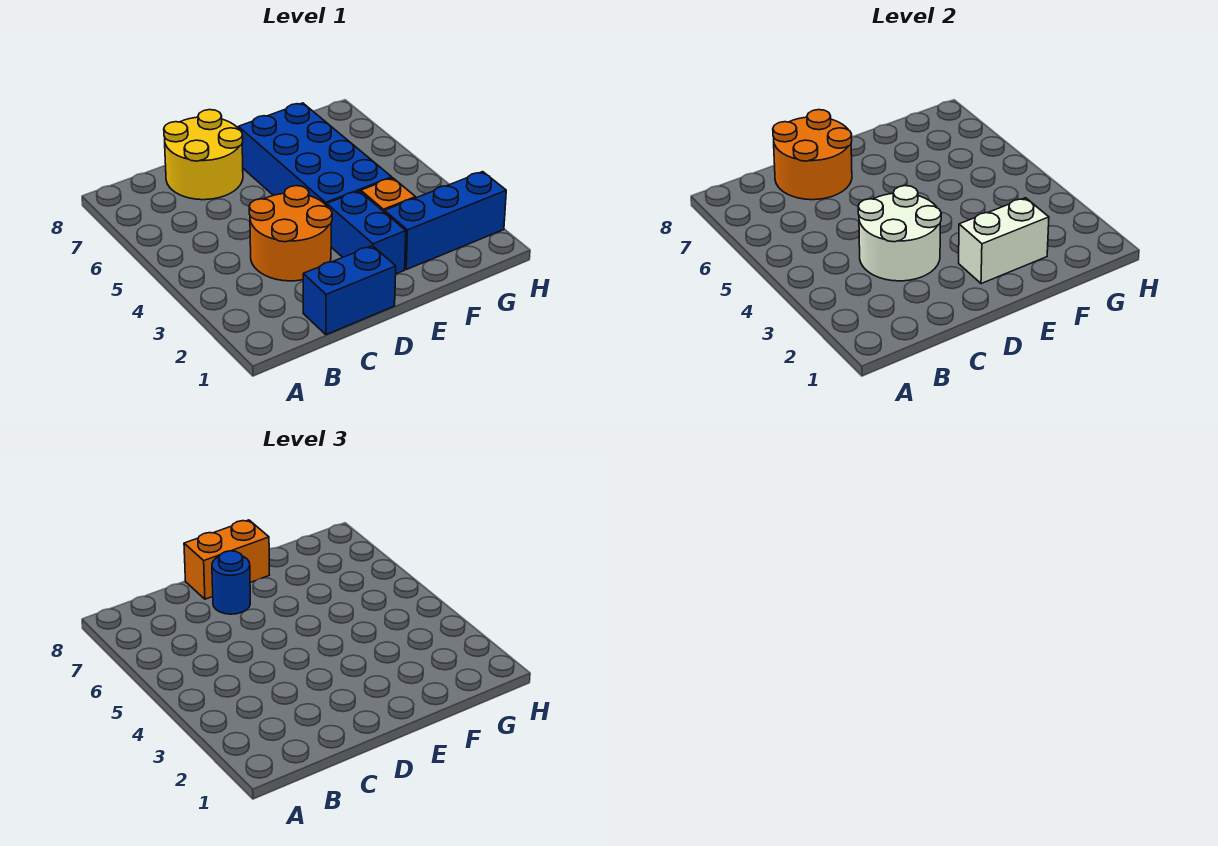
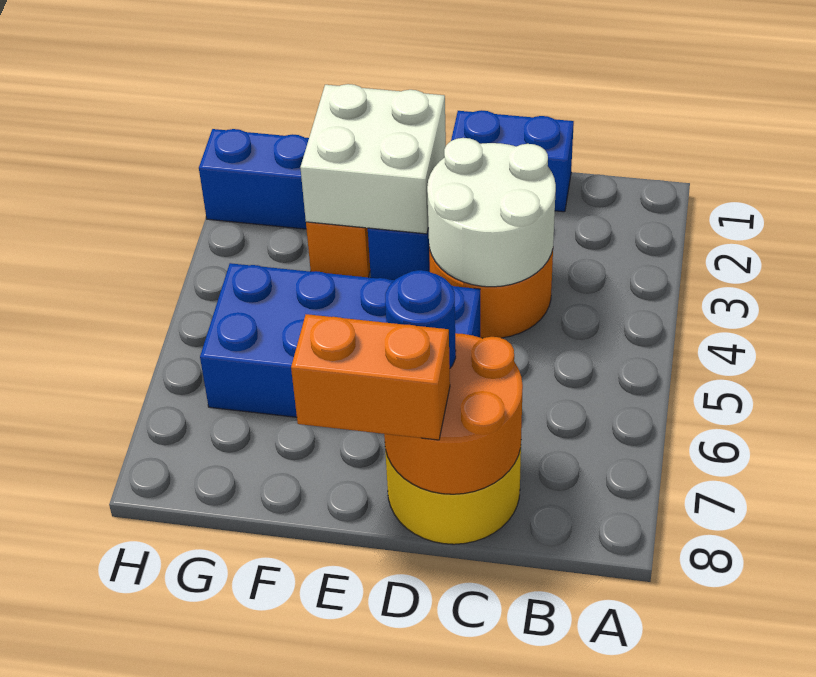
white 1x2 brick [959,198,1049,284] -> white 2x2 brick [300,84,446,234]
blue 2x4 brick [238,103,392,206] -> blue 2x4 brick turned to [200,263,480,417]

